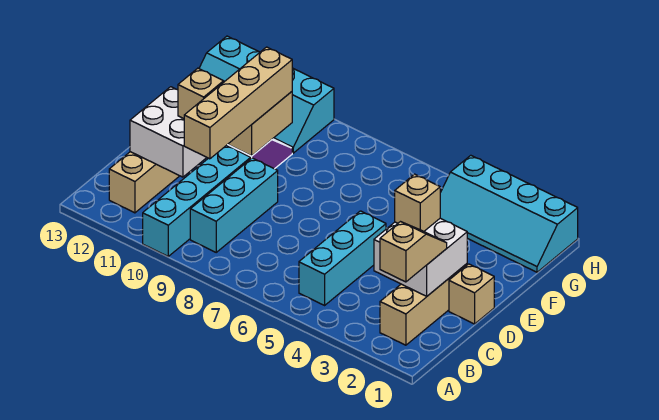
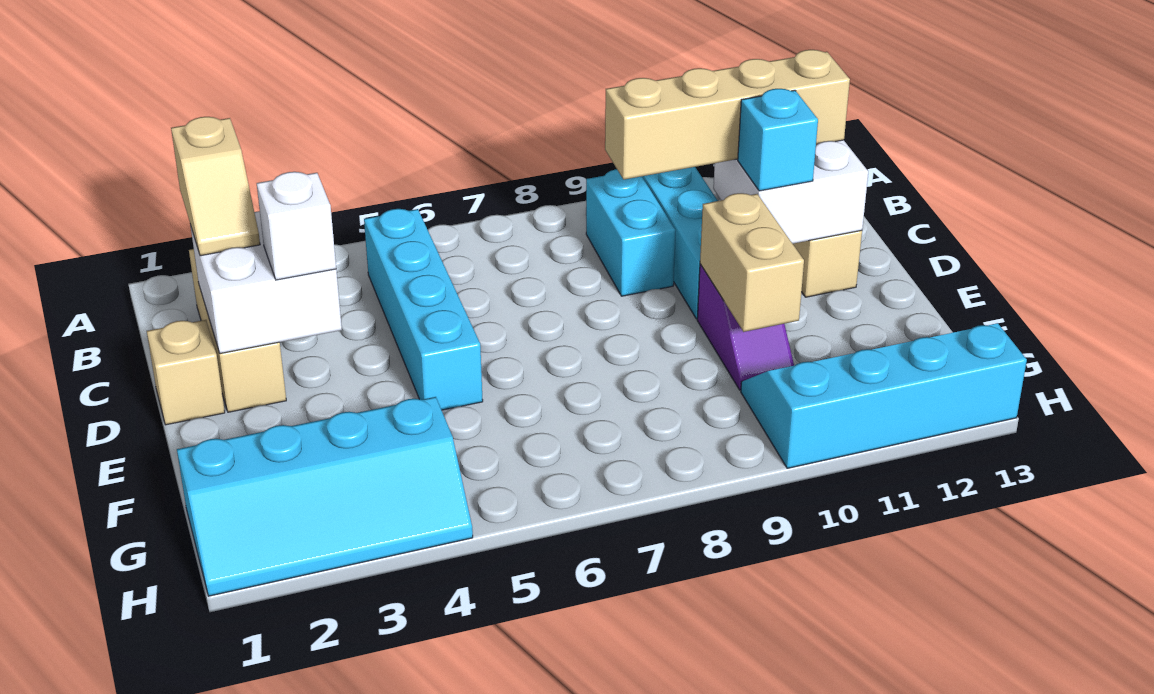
cyan 1x3 brick [299,211,386,305] -> cyan 1x4 brick [364,209,483,410]
cyan 1x3 brick [190,158,278,252] -> cyan 1x2 brick [586,169,676,296]
tan 1x4 brick [184,47,292,159] -> tan 1x4 brick turned to [605,50,850,180]
tan 1x1 brick [395,174,440,231] -> white 1x1 brick [257,172,336,280]
tan 1x1 brick [178,68,224,119] -> cyan 1x1 brick [738,89,818,191]
cyan 2x4 slope [440,155,578,272] -> cyan 2x4 slope turned to [177,397,473,596]

